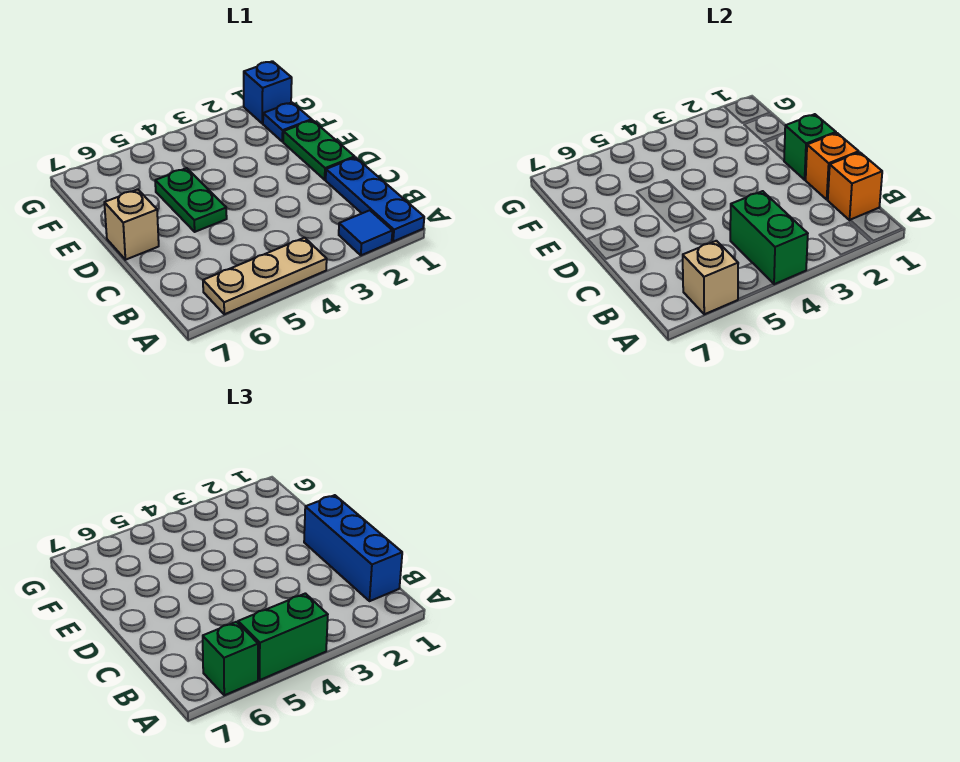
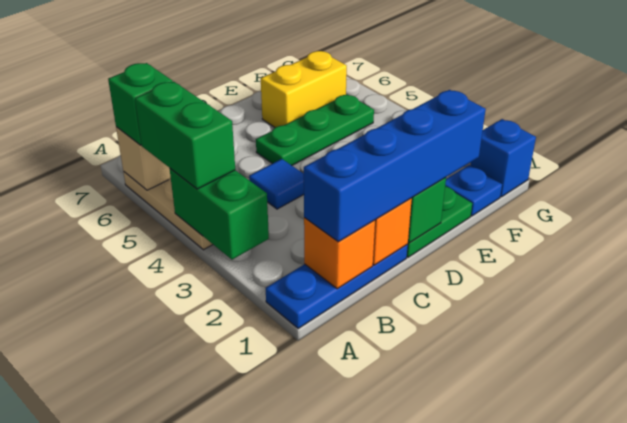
blue 1x1 tile [339,210,392,255] -> blue 1x1 tile moved to [249,159,304,209]
green 1x2 brick [730,191,808,284] -> green 1x2 brick turned to [170,169,269,260]
blue 1x3 brick [304,495,402,601] -> blue 1x4 brick [304,90,486,242]
green 1x2 plate [155,168,227,232] -> green 1x3 plate [256,94,374,165]
tan 1x1 brick [104,189,159,260] -> none
none -> yellow 1x2 brick [261,51,347,127]

